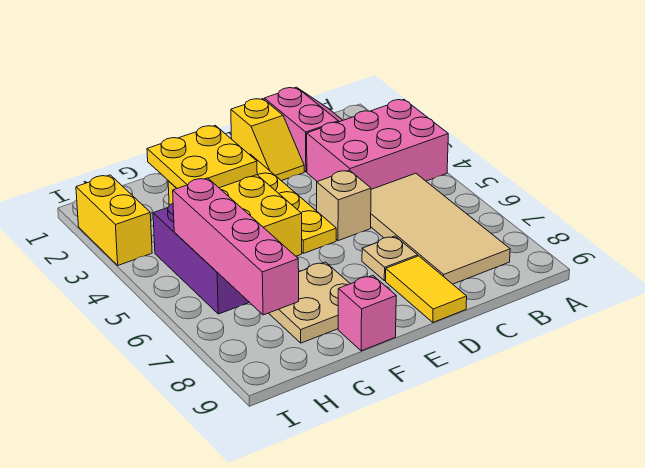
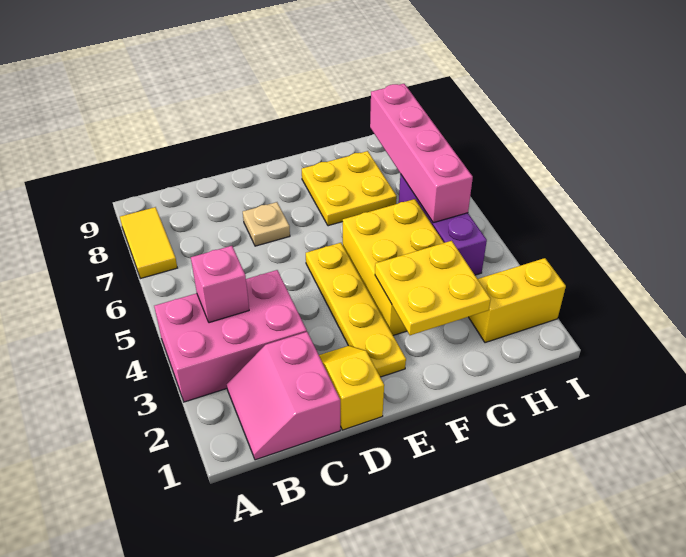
tan 2x4 tile [371,173,510,284] -> none
tan 1x1 brick [317,170,371,241] -> none
yellow 1x2 tile [386,256,467,322] -> yellow 1x2 tile moved to [120,207,177,279]
tan 2x2 plate [269,262,350,343] -> yellow 2x2 plate [302,151,397,226]
pink 1x1 brick [338,275,396,351] -> pink 1x1 brick moved to [191,246,249,323]
yellow 1x2 brick [76,175,152,265] -> yellow 1x2 brick turned to [469,258,566,343]

